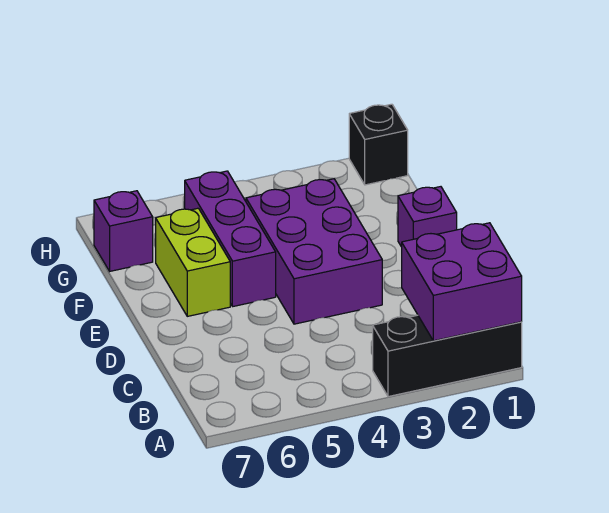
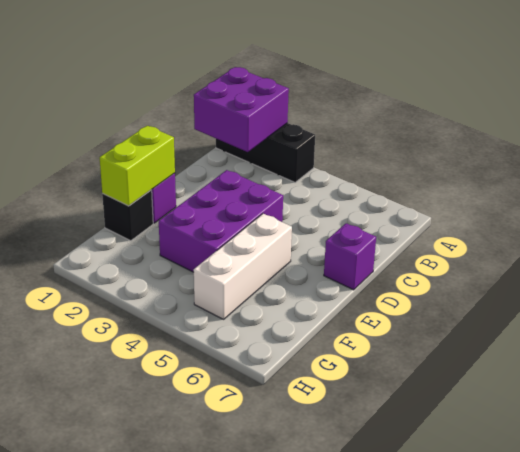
purple 1x3 brick [185,171,276,306] -> white 1x3 brick [194,214,292,319]
lime 1x2 brick [156,208,230,316] -> lime 1x2 brick moved to [100,126,175,206]
purple 1x1 brick [94,191,153,271] -> purple 1x1 brick moved to [324,223,376,290]
black 1x1 brick [349,104,408,185] -> black 1x1 brick moved to [102,190,153,241]

